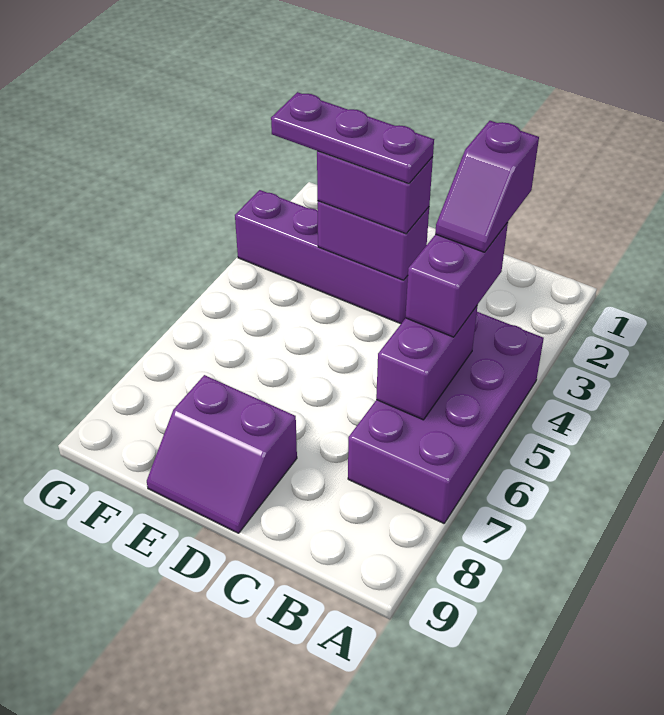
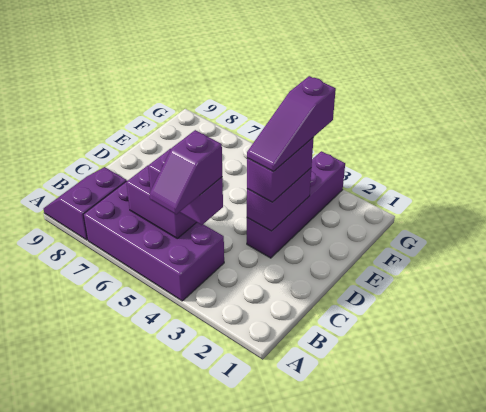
purple 1x2 slope [435,121,539,252] -> purple 1x2 slope turned to [150,130,222,214]
purple 1x3 plate [271,92,434,184] -> purple 1x3 slope [247,76,336,171]
purple 2x2 slope [147,375,297,533] -> purple 2x2 slope moved to [44,167,127,240]

